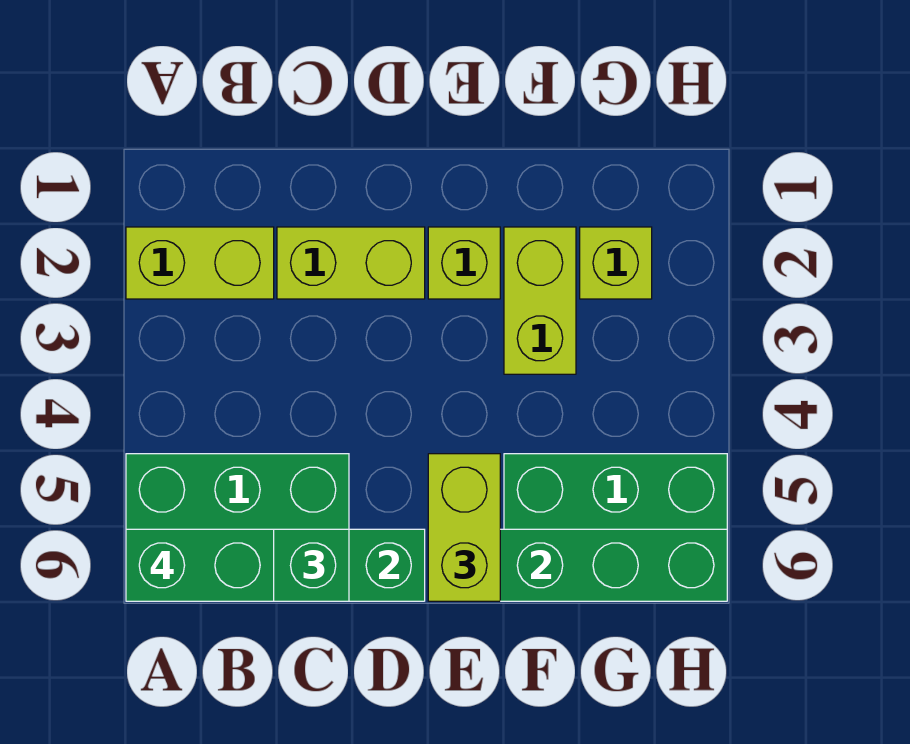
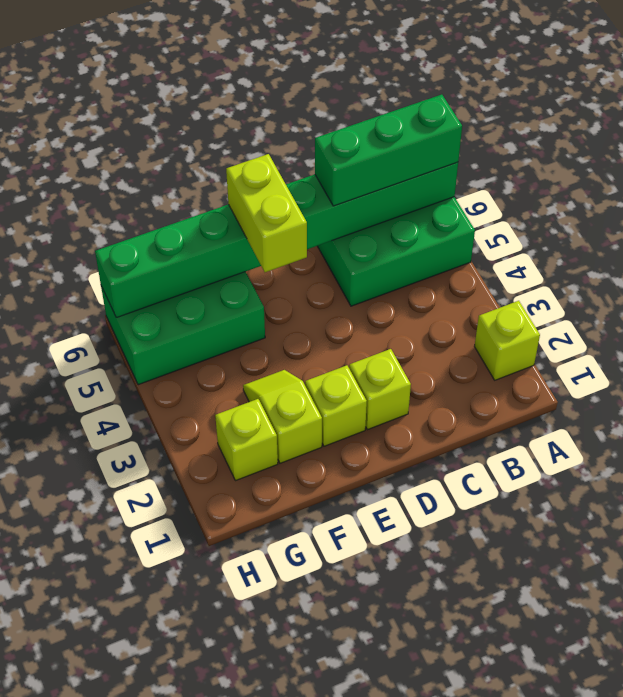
lime 1x2 brick [126,227,274,299] -> lime 1x1 brick [474,301,540,380]
green 1x2 brick [126,529,274,601] -> none
lime 1x2 brick [277,227,425,299] -> lime 1x1 brick [349,349,411,430]
lime 1x2 brick [504,227,576,374] -> lime 1x2 slope [243,370,322,463]

